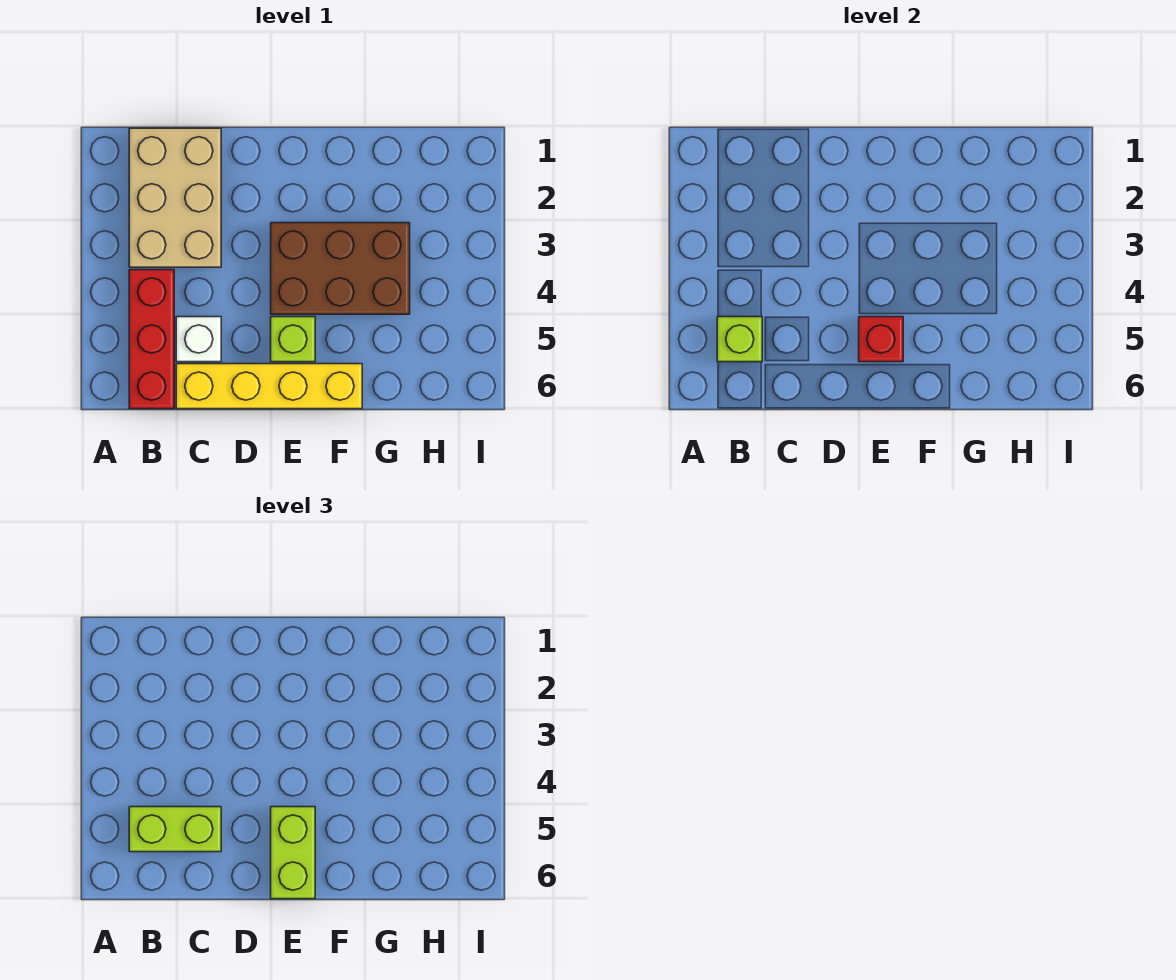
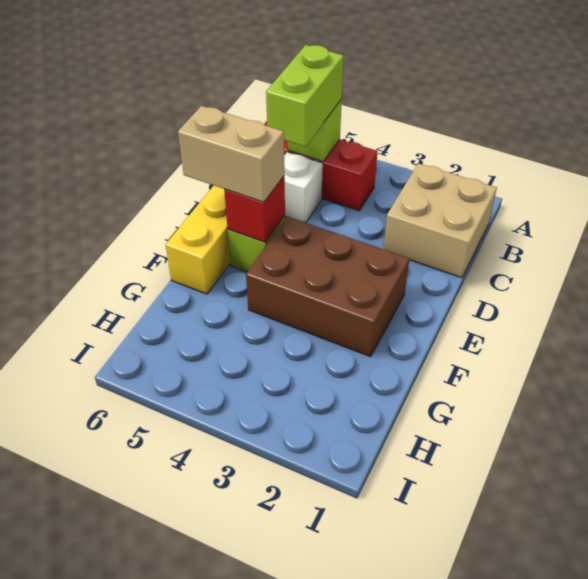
tan 2x3 brick [129,128,221,267] -> tan 2x2 brick [384,163,497,278]
brown 2x3 brick [271,223,410,314] -> brown 2x3 brick turned to [246,217,409,357]
lime 1x2 brick [271,807,315,899] -> tan 1x2 brick [178,106,284,202]

